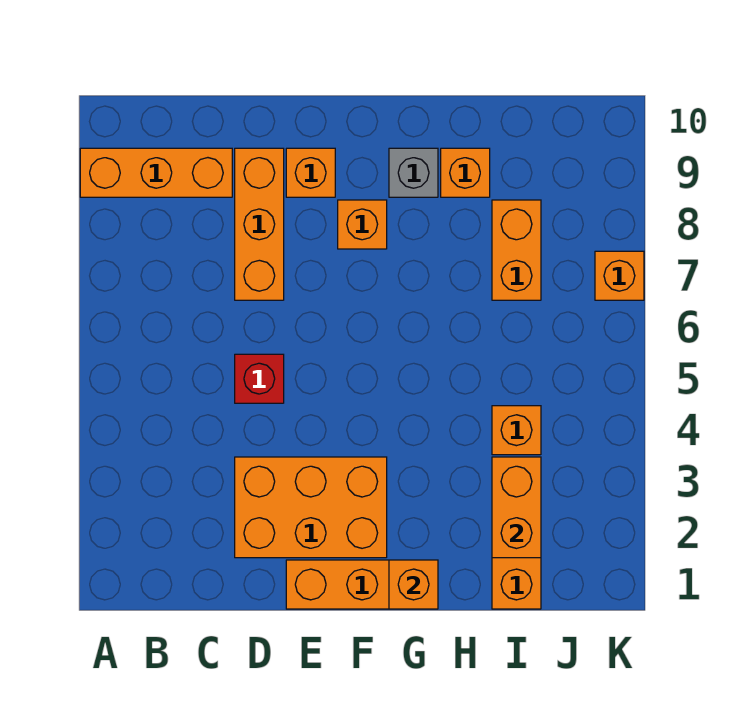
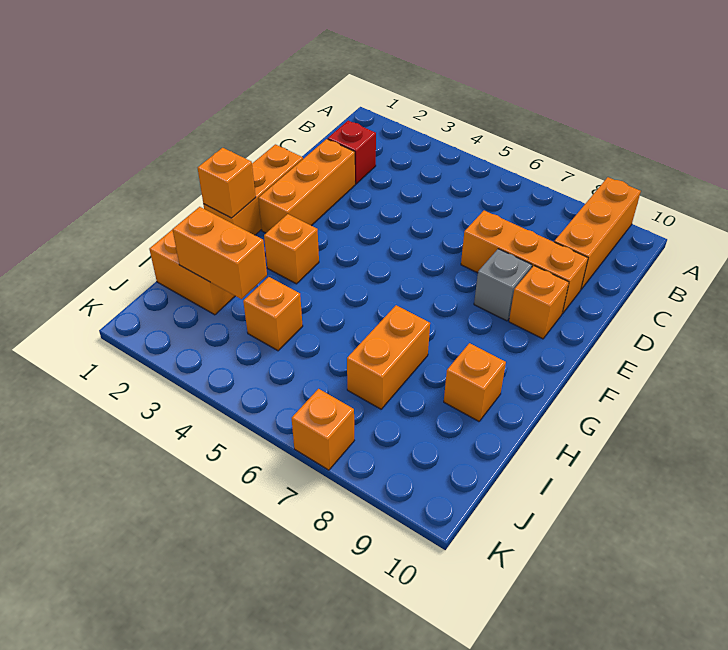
orange 2x3 brick [235,457,387,558] -> orange 1x3 brick [258,139,355,233]
red 1x1 brick [235,354,284,403] -> red 1x1 brick moved to [328,121,376,184]
orange 1x1 brick [338,200,387,249] -> orange 1x1 brick moved to [264,214,319,284]
grey 1x1 brick [389,148,438,197] -> grey 1x1 brick moved to [474,249,532,321]
orange 1x2 brick [492,200,541,300] -> orange 1x2 brick turned to [347,305,430,409]

